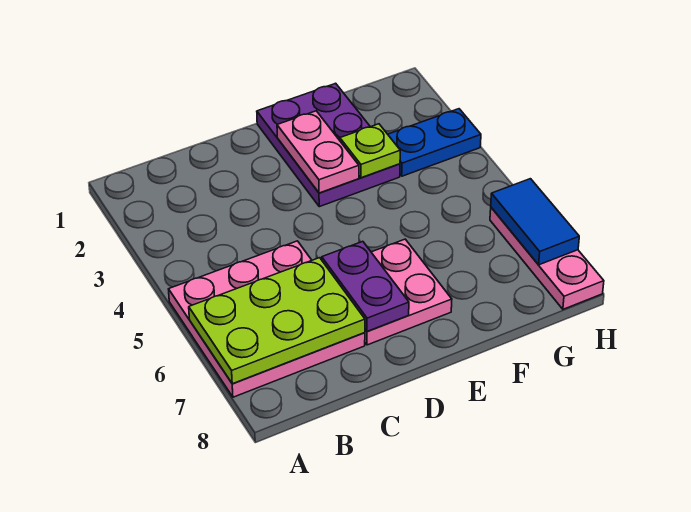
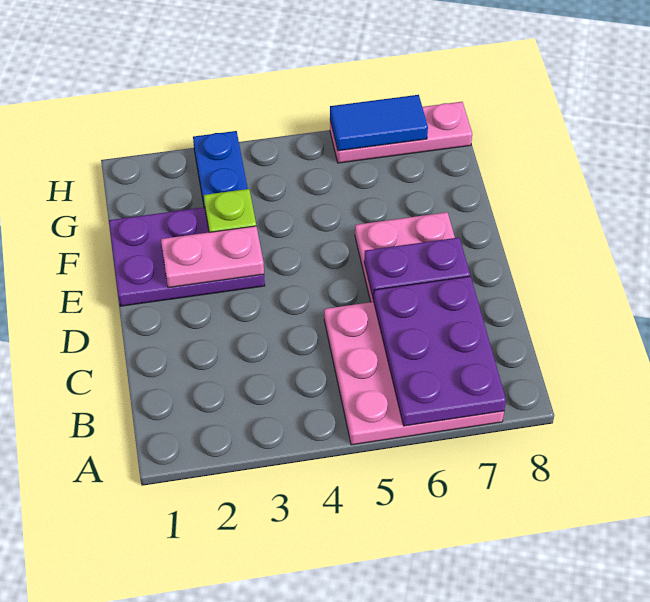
lime 2x3 plate [189,258,365,384] -> purple 2x3 plate [373,276,506,426]

